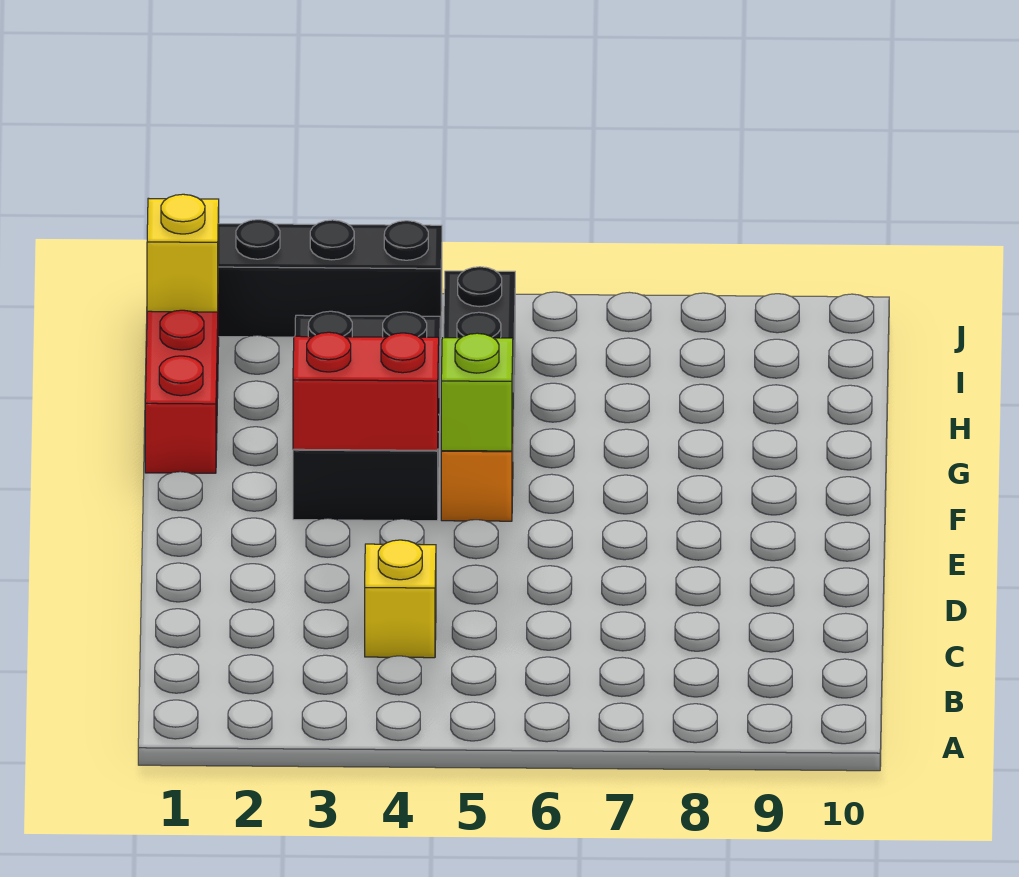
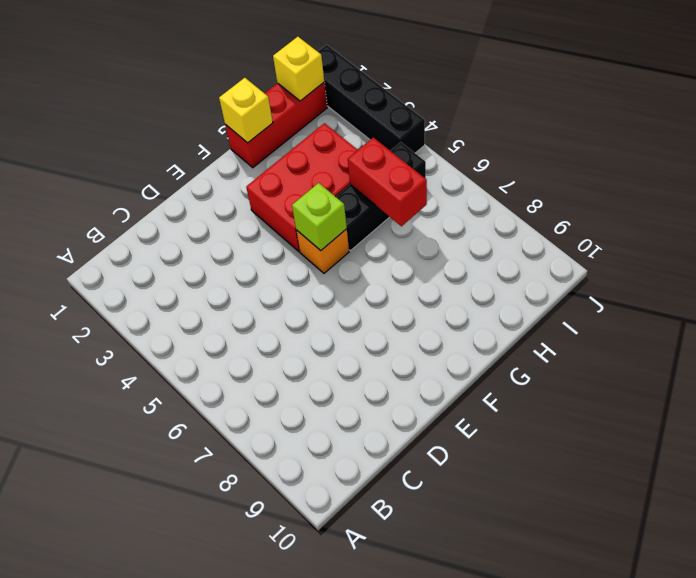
yellow 1x1 brick [365,540,436,658] -> yellow 1x1 brick moved to [219,78,273,143]
black 2x3 brick [293,311,440,521] -> red 2x3 brick [246,123,357,251]
red 1x2 brick [293,332,439,450] -> red 1x2 brick moved to [348,137,427,226]

